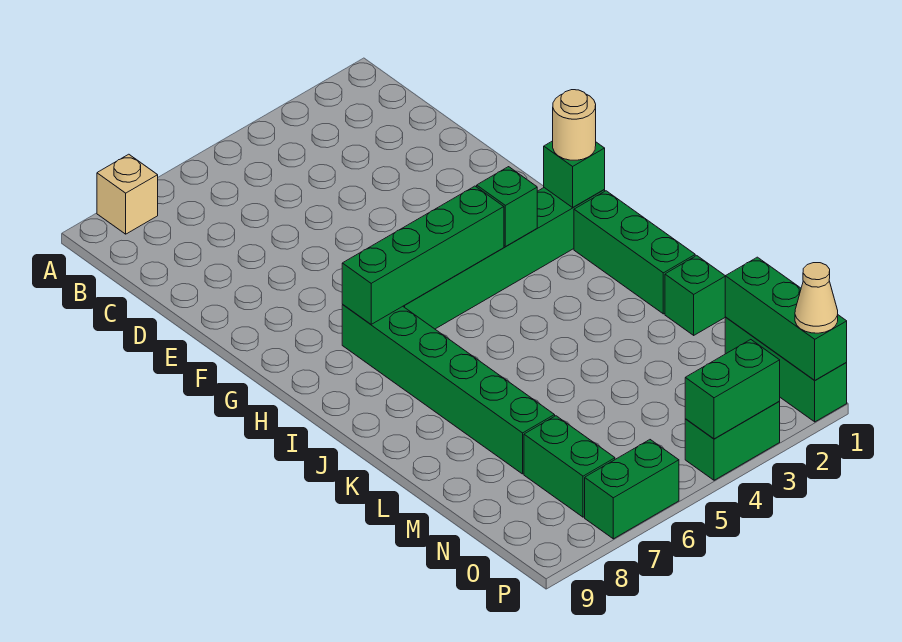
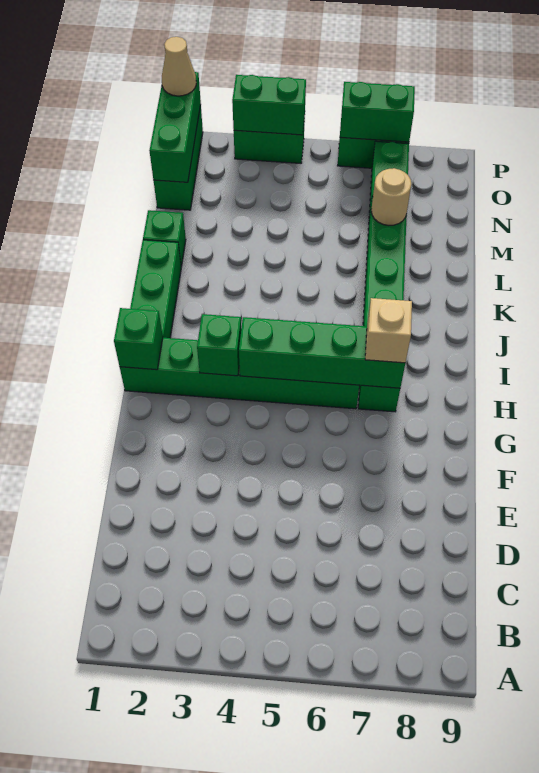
tan 1x1 brick [97,154,158,234] -> tan 1x1 brick moved to [365,298,412,363]
tan 1x1 round brick [553,90,596,160] -> tan 1x1 round brick moved to [371,168,411,225]
none -> green 1x2 brick [340,82,415,142]

